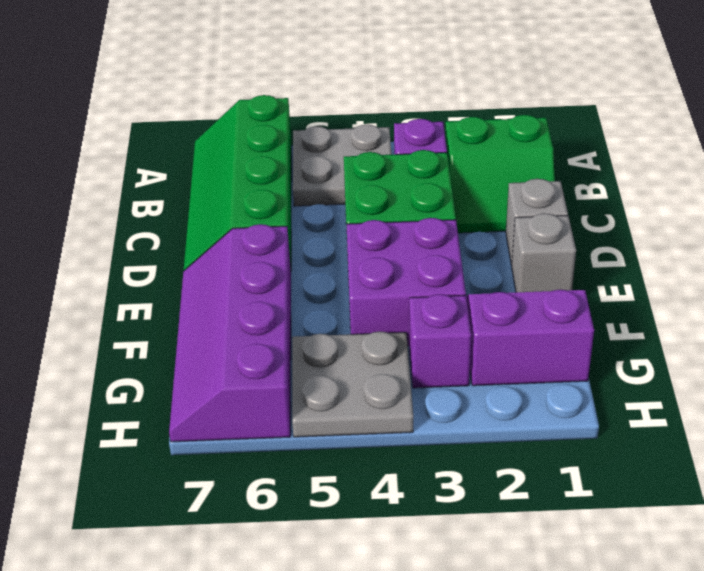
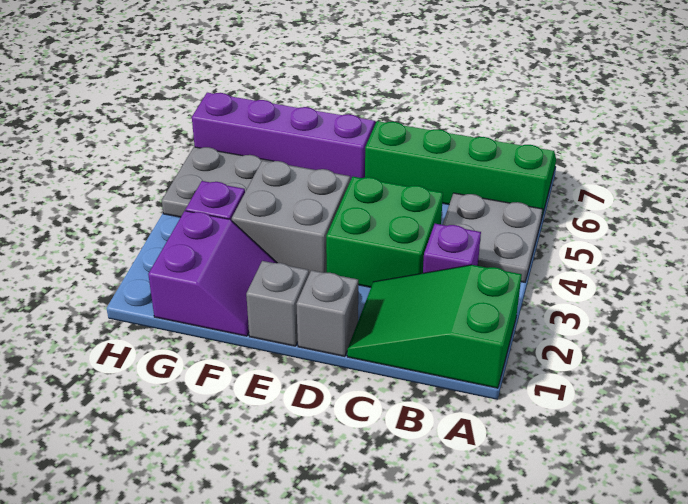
green 2x2 slope [445,115,555,233] -> green 2x3 slope [347,265,522,388]
purple 2x2 brick [346,218,466,346] -> grey 2x2 brick [232,160,350,274]

